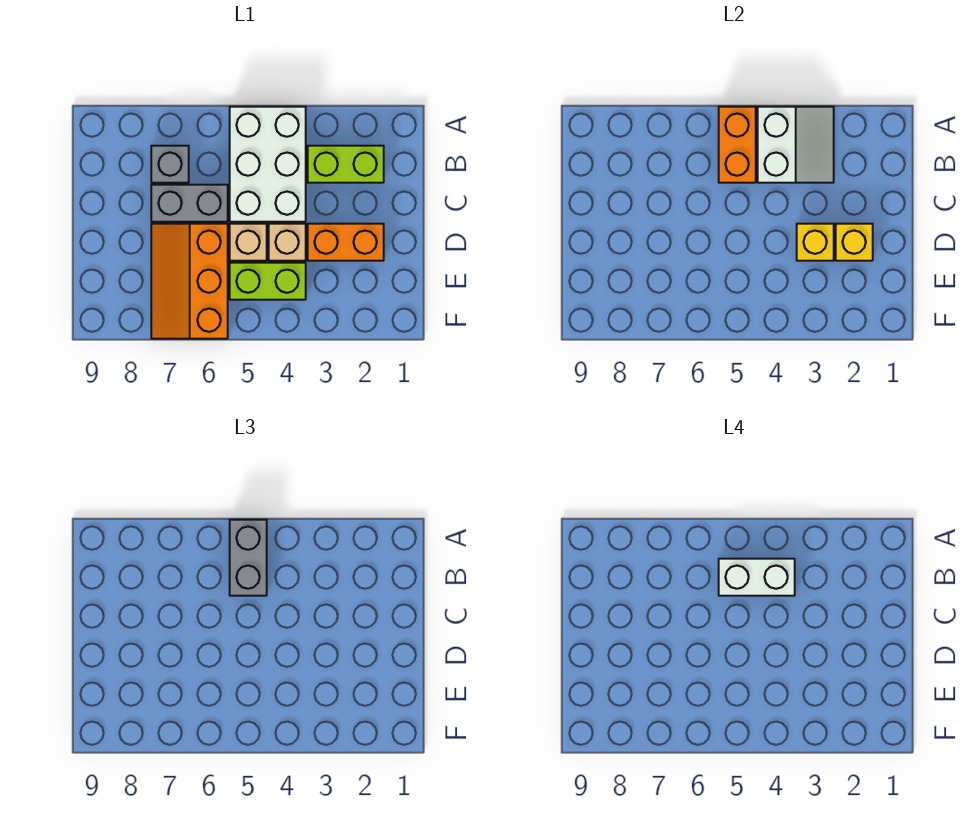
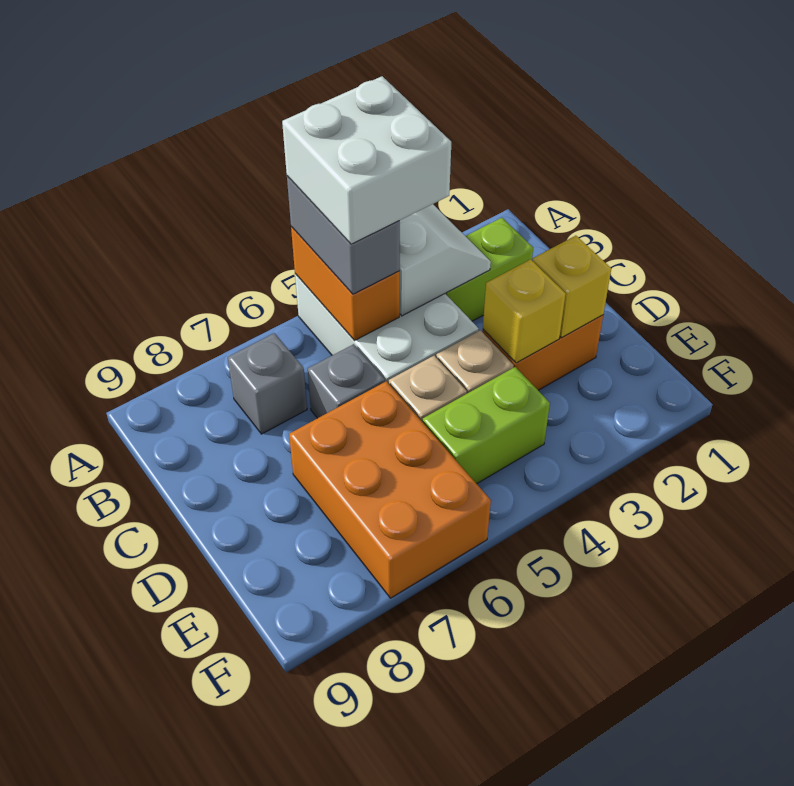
white 1x2 brick [719,559,795,596] -> white 2x2 brick [282,76,451,244]
grey 1x2 brick [151,185,228,222] -> grey 1x1 brick [308,344,385,418]
orange 2x3 slope [151,224,228,339] -> orange 2x3 brick [289,381,491,598]

